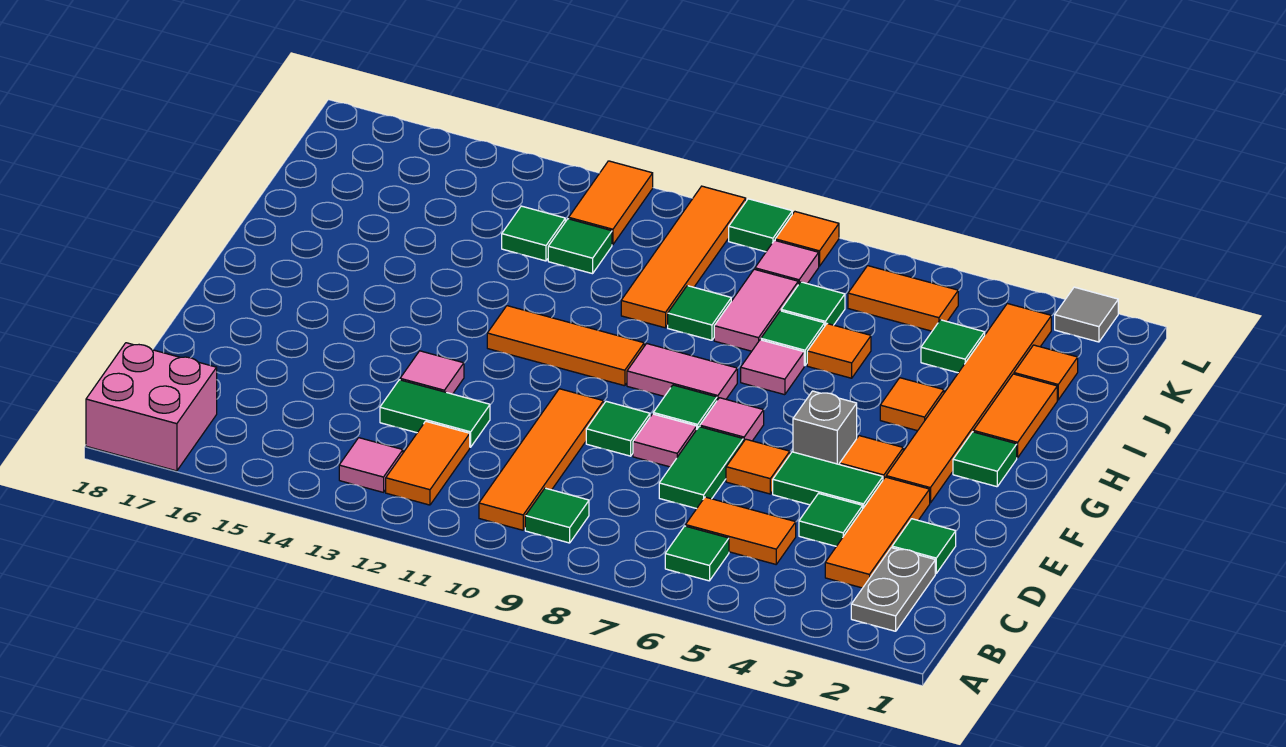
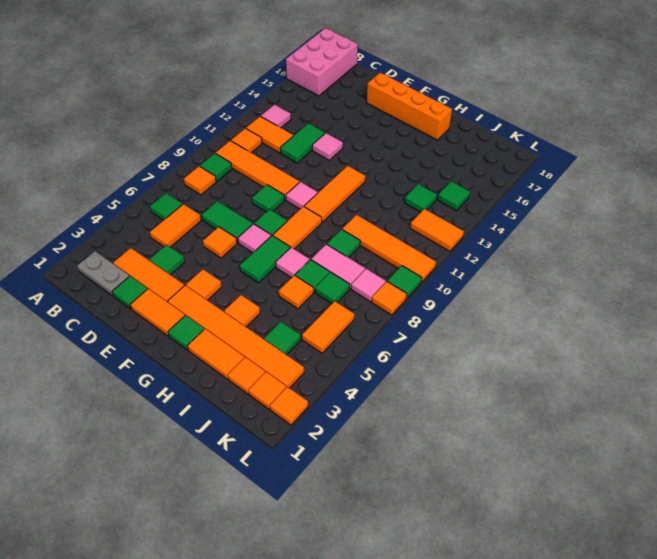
pink 2x2 brick [86,343,217,471] -> pink 2x3 brick [286,28,358,96]
none -> orange 1x1 tile [184,166,216,195]
none -> orange 1x1 tile [231,128,262,153]
none -> orange 1x2 tile [130,289,185,336]
green 1x2 tile [773,452,883,508] -> green 1x2 tile moved to [240,236,290,283]
pink 1x1 tile [633,414,697,467] -> pink 1x1 tile moved to [286,182,318,209]
none -> orange 1x4 brick [367,73,452,140]
grey 1x1 brick [793,391,857,465] -> none
pink 1x2 tile [627,344,737,400] -> orange 1x2 tile [273,206,322,249]
green 1x1 tile [548,219,612,274] -> green 1x1 tile moved to [438,181,470,211]
none -> orange 1x1 tile [249,372,286,409]
grey 1x1 tile [1055,287,1118,342] -> orange 1x1 tile [270,387,308,425]

